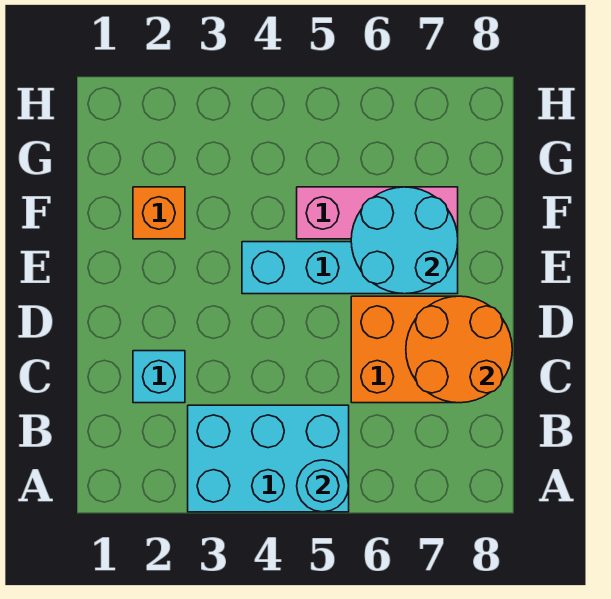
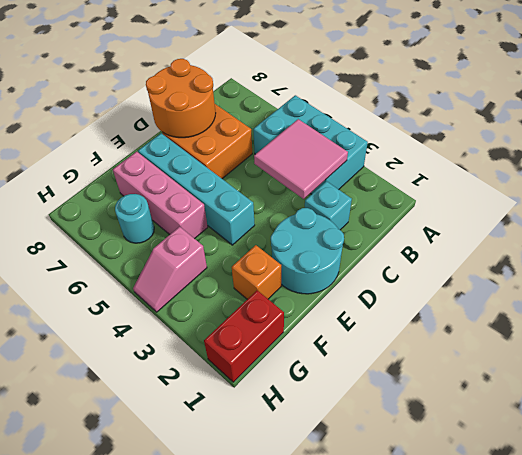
cyan 1x1 round brick [297,460,349,512] -> cyan 1x1 round brick moved to [115,194,154,243]
none -> pink 2x2 tile [254,119,348,199]
cyan 2x2 round brick [351,187,458,294] -> cyan 2x2 round brick moved to [271,208,344,294]
none -> red 1x2 brick [204,290,284,382]
none -> pink 1x2 slope [133,227,207,312]

